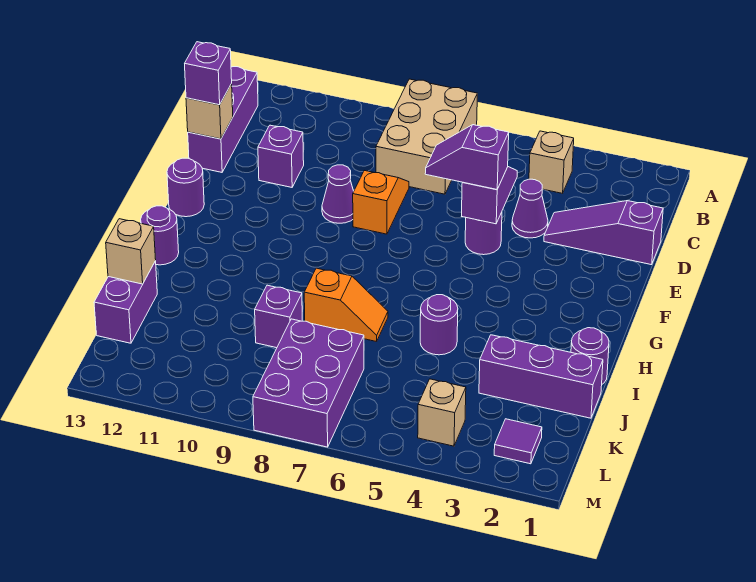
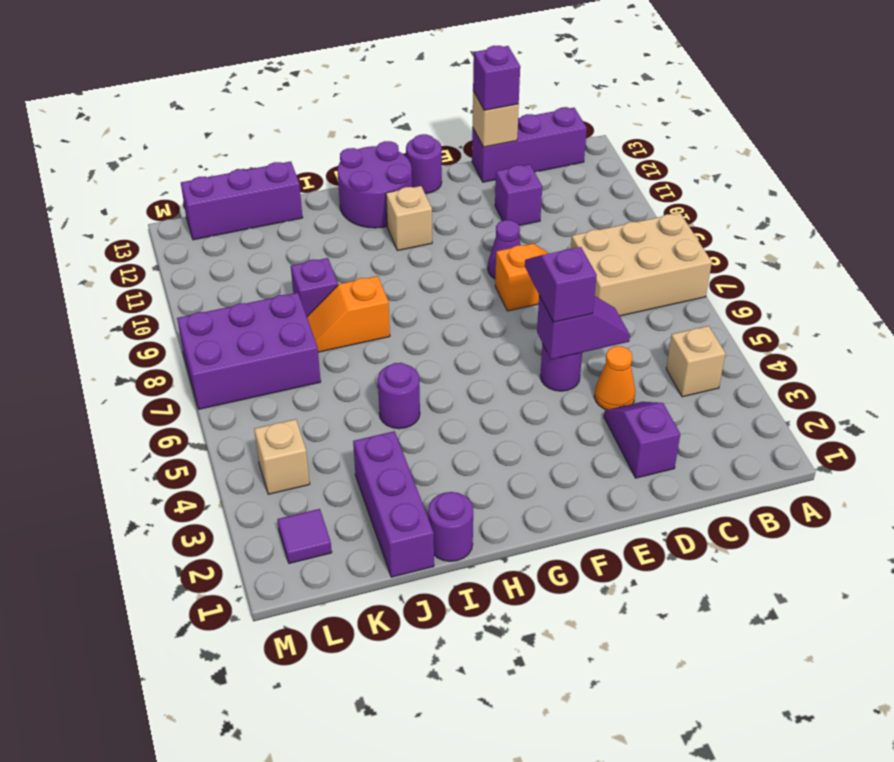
purple 1x3 slope [544,201,663,265] -> purple 1x2 slope [604,402,680,478]
purple 1x1 cone [512,179,548,238] -> orange 1x1 cone [594,346,635,410]
purple 1x1 round brick [141,206,179,265] -> purple 2x2 round brick [338,141,412,228]
orange 1x2 slope [304,268,388,342] -> orange 1x2 slope turned to [307,276,390,352]
purple 1x2 brick [94,261,157,343] -> purple 1x3 brick [181,161,303,240]
tan 1x1 brick [106,219,156,284] -> tan 1x1 brick moved to [386,186,432,251]

